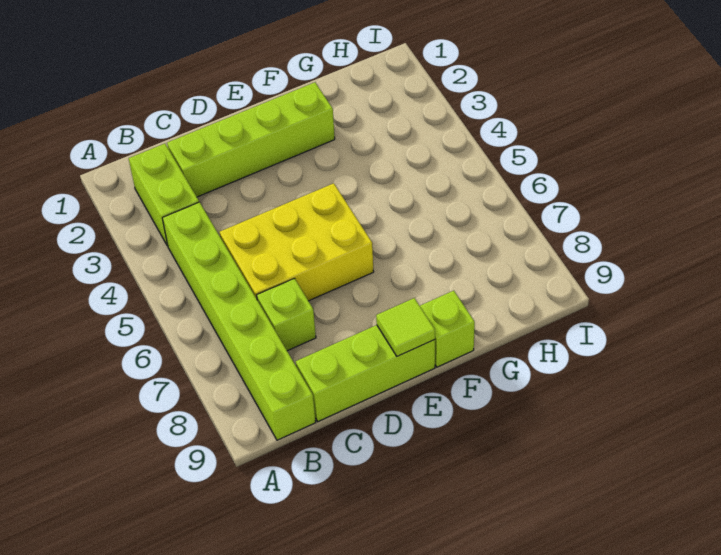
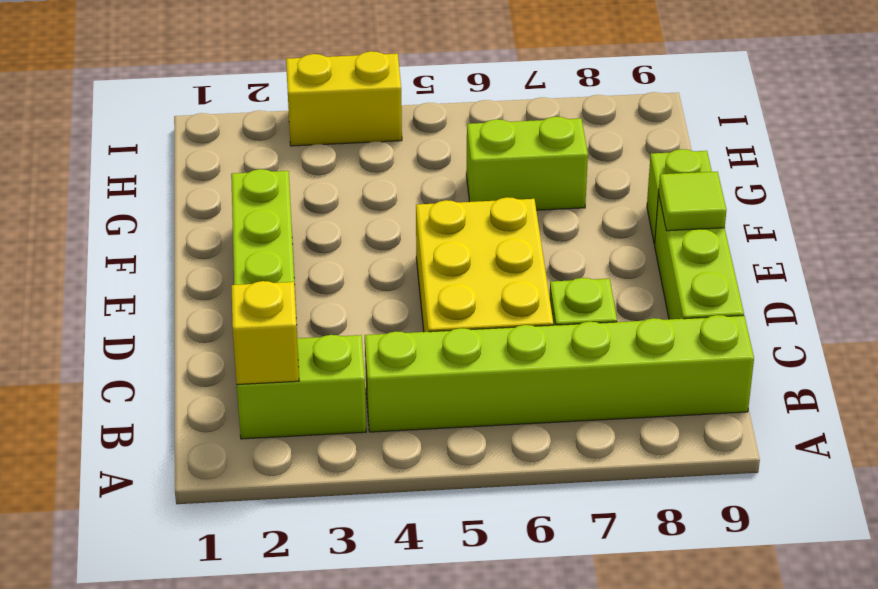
none -> yellow 1x1 brick [231,281,299,384]
none -> lime 1x2 brick [466,117,588,210]
none -> yellow 1x2 brick [286,51,402,146]

